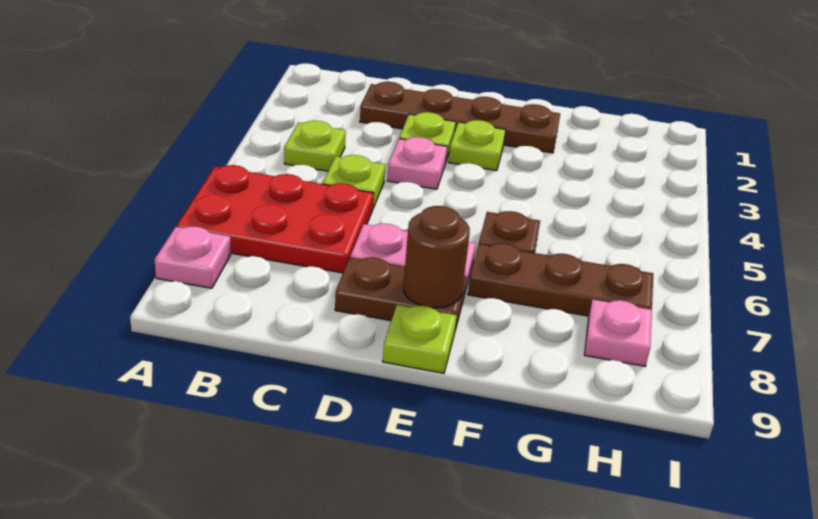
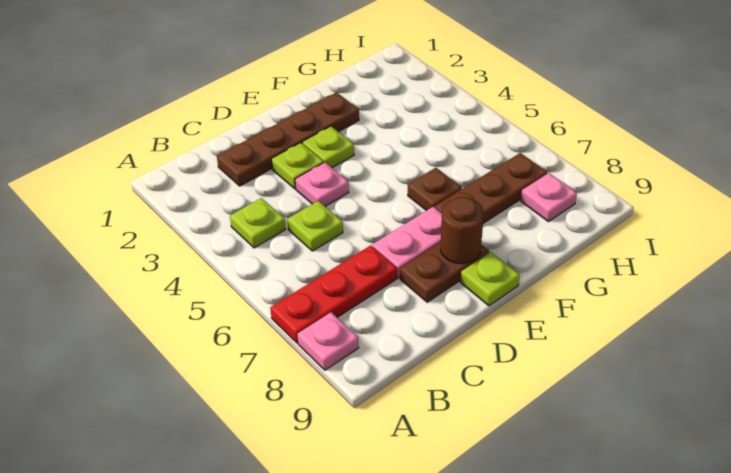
red 2x3 plate [177,165,374,273] -> red 1x3 plate [270,245,397,343]

